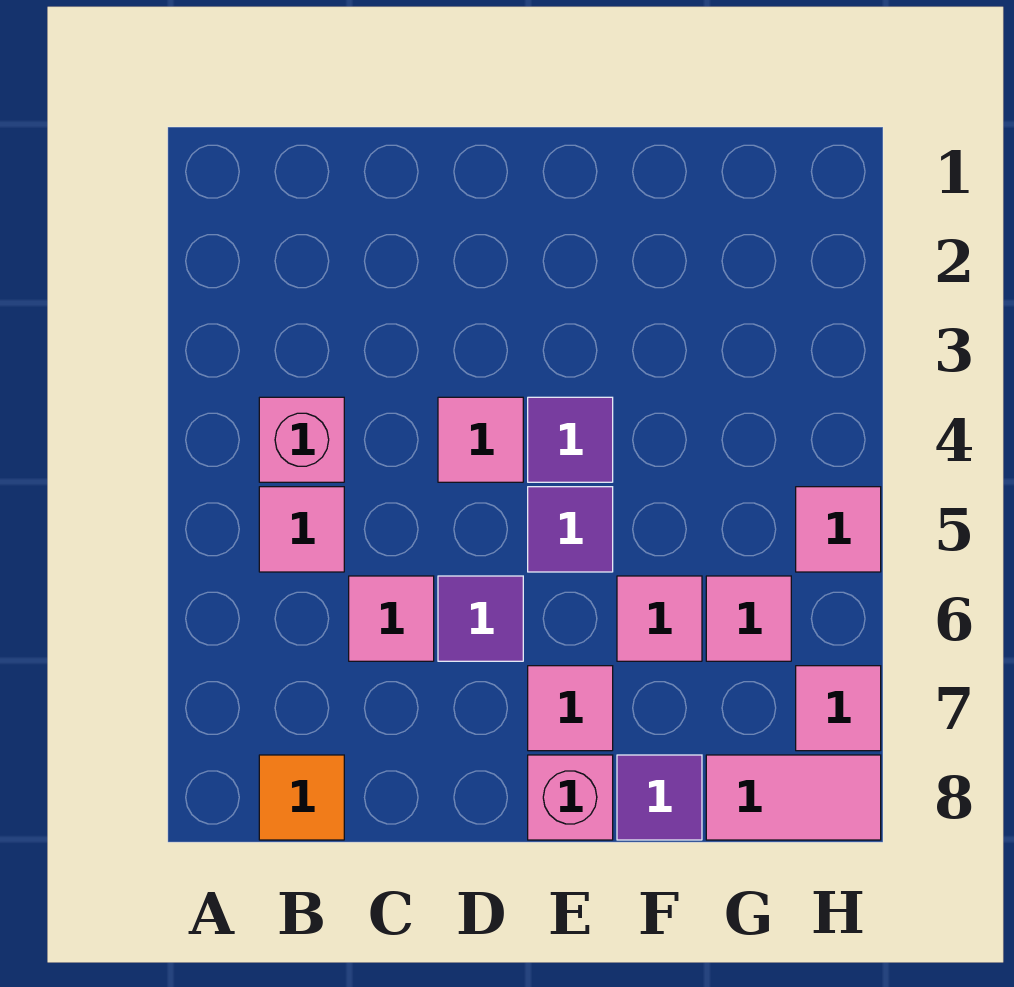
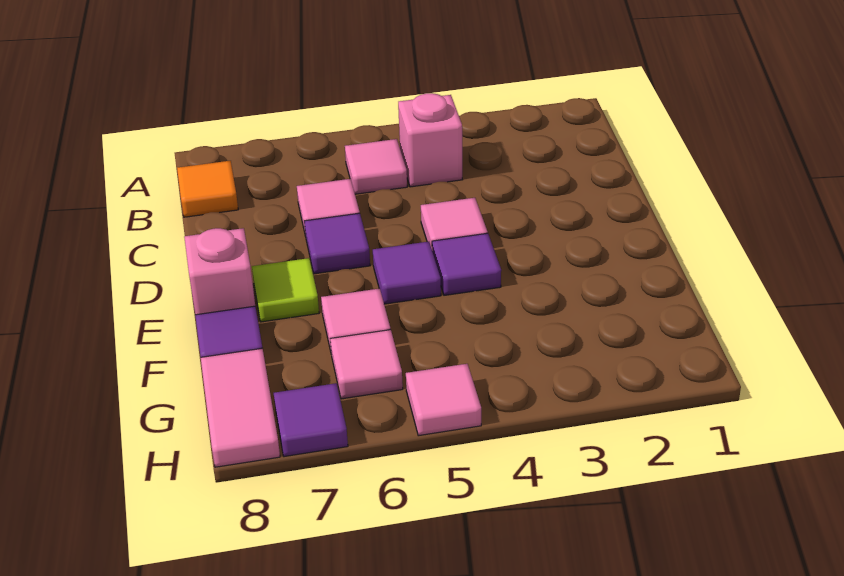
pink 1x1 tile [528,666,613,751] -> lime 1x1 tile [252,258,319,322]
pink 1x1 tile [796,666,881,751] -> purple 1x1 tile [274,383,348,457]

